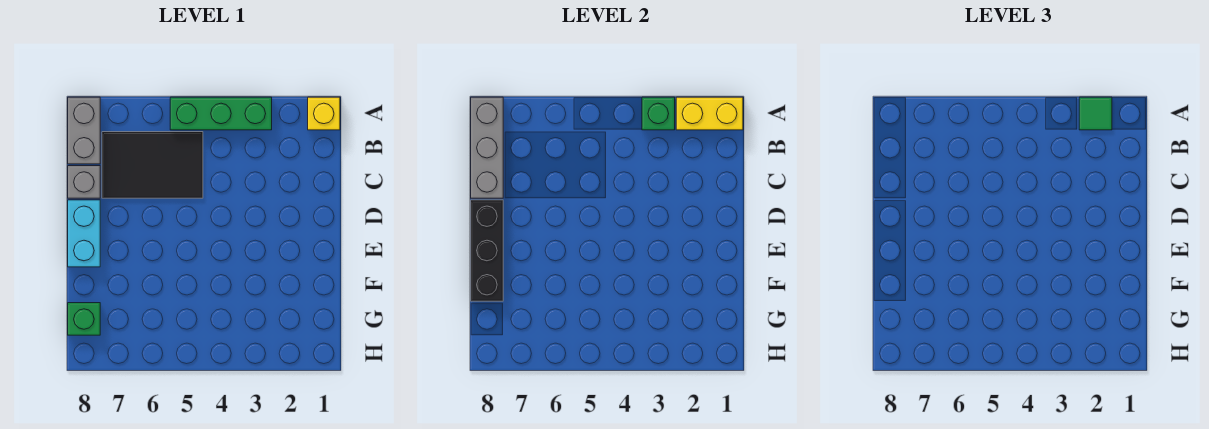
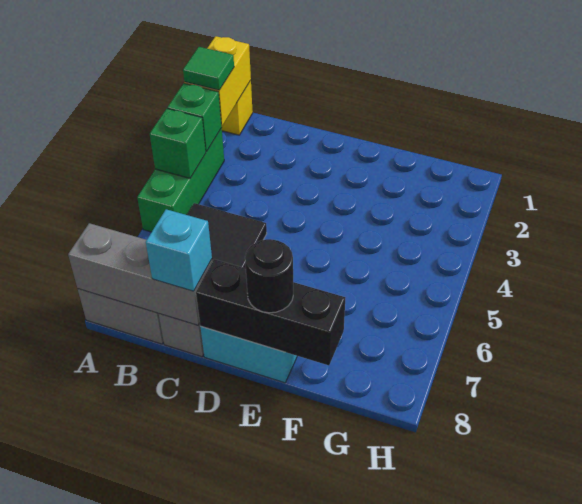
none -> cyan 1x1 brick [146,209,212,291]
none -> black 1x1 round brick [245,239,293,313]
green 1x1 brick [68,303,100,335] -> green 1x1 brick moved to [150,109,206,178]

